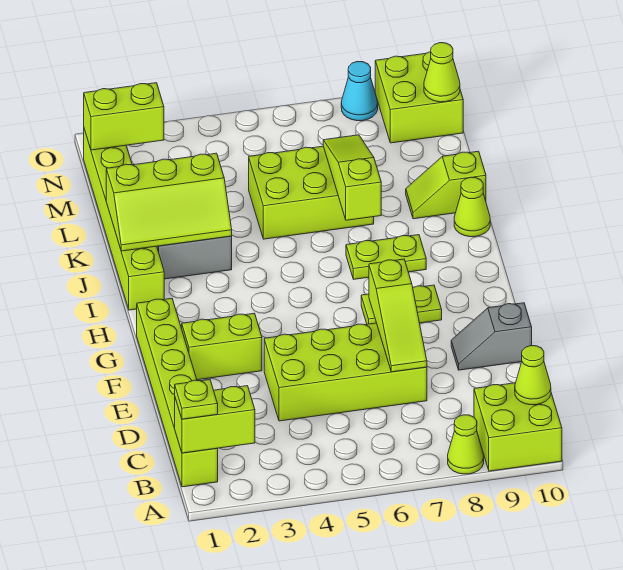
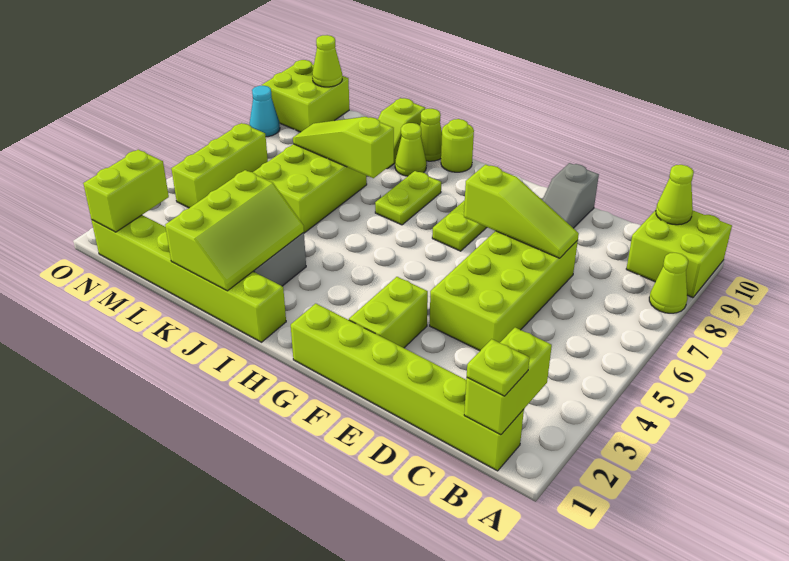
none -> lime 1x1 round brick [441,119,474,172]
none -> lime 1x1 cone [395,123,427,176]
none -> lime 1x3 brick [171,123,268,208]

